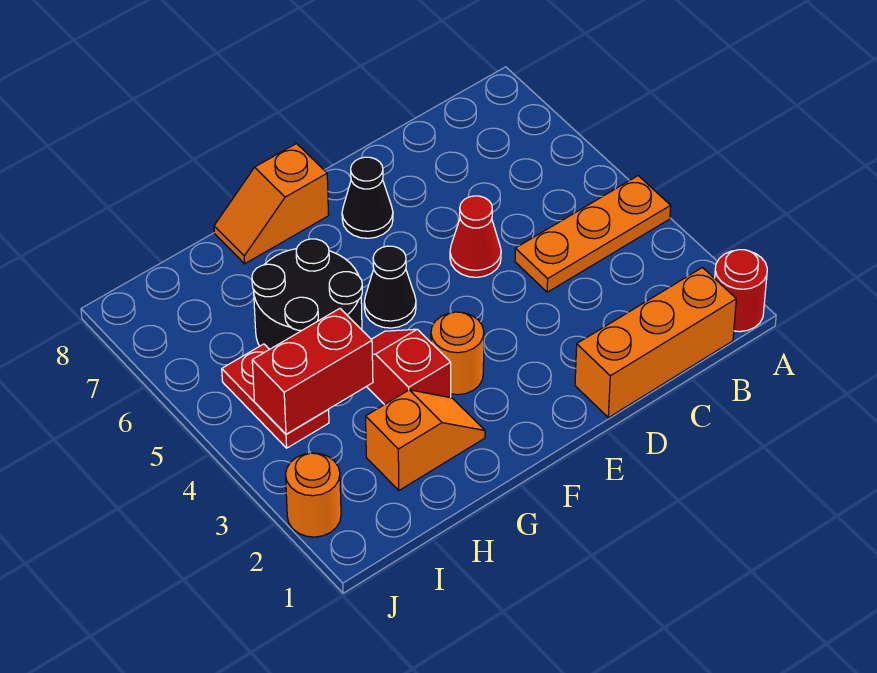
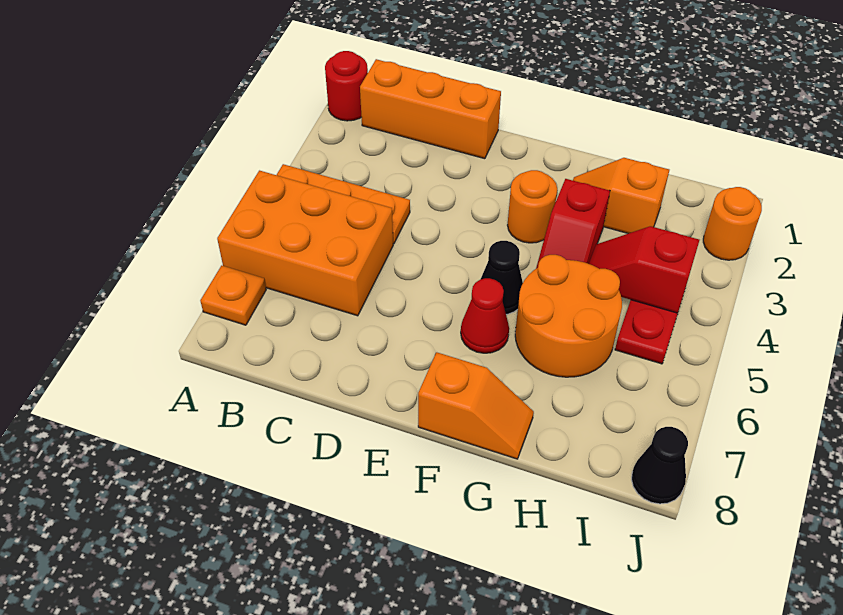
none -> orange 2x3 brick [217,171,393,316]
none -> orange 1x1 plate [200,266,266,325]
red 1x1 cone [450,196,501,277] -> red 1x1 cone moved to [461,278,509,353]
black 1x1 cone [342,157,393,238] -> black 1x1 cone moved to [632,427,688,504]
black 2x2 round brick [252,239,362,349] -> orange 2x2 round brick [515,255,622,377]
red 1x2 brick [252,309,373,434] -> red 1x2 slope [589,226,699,313]

